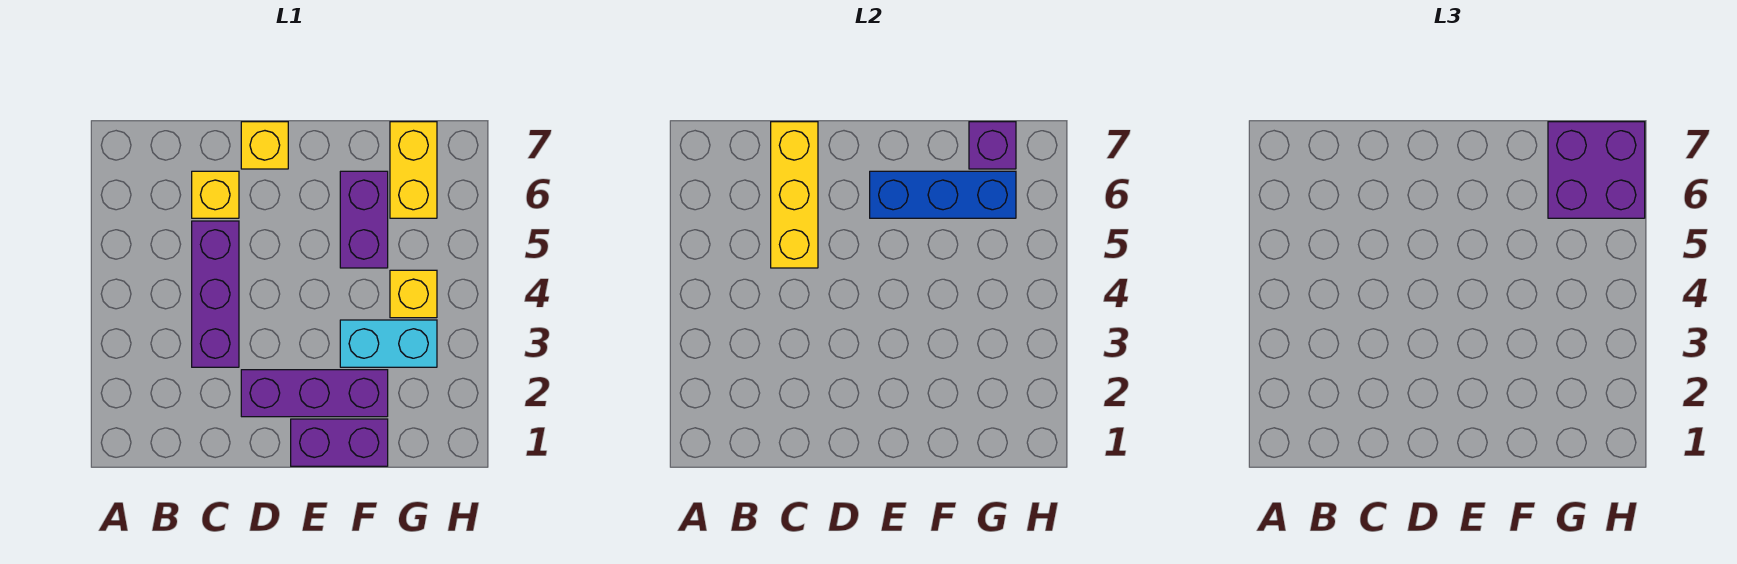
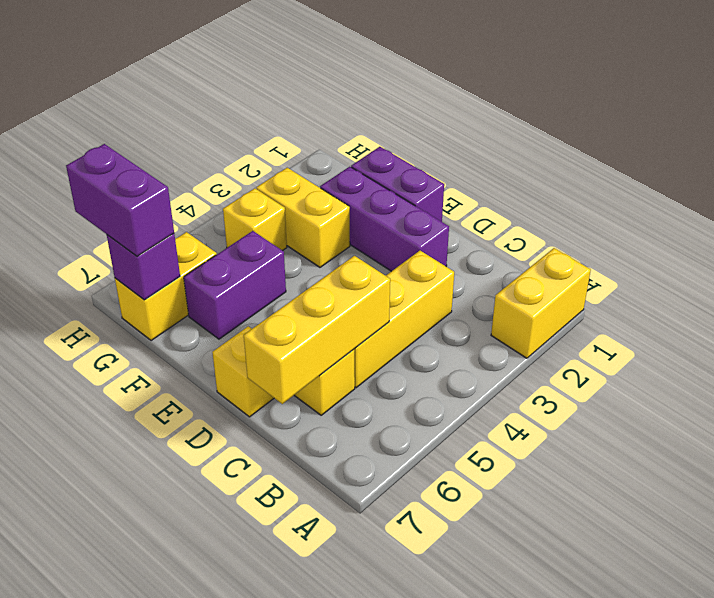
none -> yellow 1x2 brick [491,248,591,358]
purple 1x3 brick [192,221,239,367] -> yellow 1x3 brick [354,251,454,388]
blue 1x3 brick [870,171,1016,218] -> none
cyan 1x2 brick [340,320,437,367] -> yellow 1x2 brick [256,168,350,267]
purple 2x2 brick [1548,122,1645,218] -> purple 1x2 brick [66,144,174,256]

